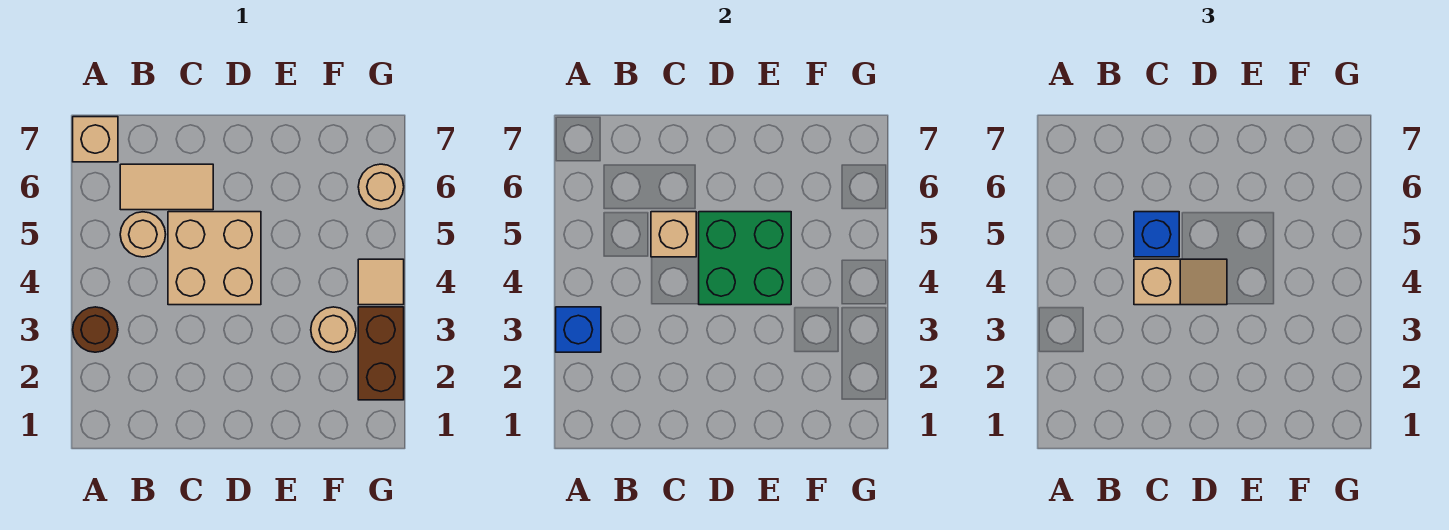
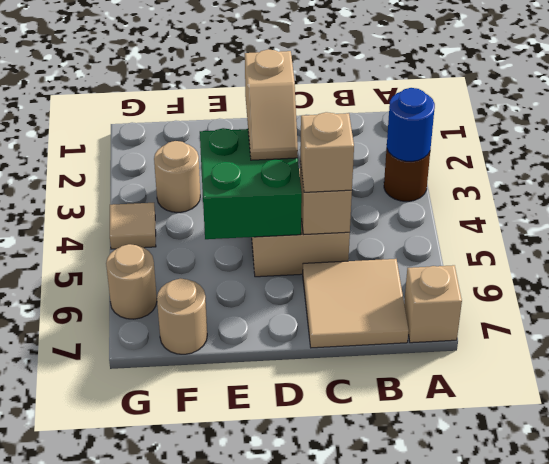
blue 1x1 brick [556,307,601,352] -> blue 1x1 round brick [387,88,435,162]
tan 1x1 round brick [120,212,166,257] -> tan 1x1 round brick moved to [157,279,207,354]
tan 1x2 tile [120,164,213,210] -> tan 2x2 tile [303,259,409,348]
tan 1x2 slope [1134,259,1227,305] -> tan 1x2 slope turned to [245,49,298,160]
blue 1x1 brick [1134,212,1179,257] -> tan 1x1 brick [300,112,354,192]
brown 1x2 brick [358,307,404,400] -> none

